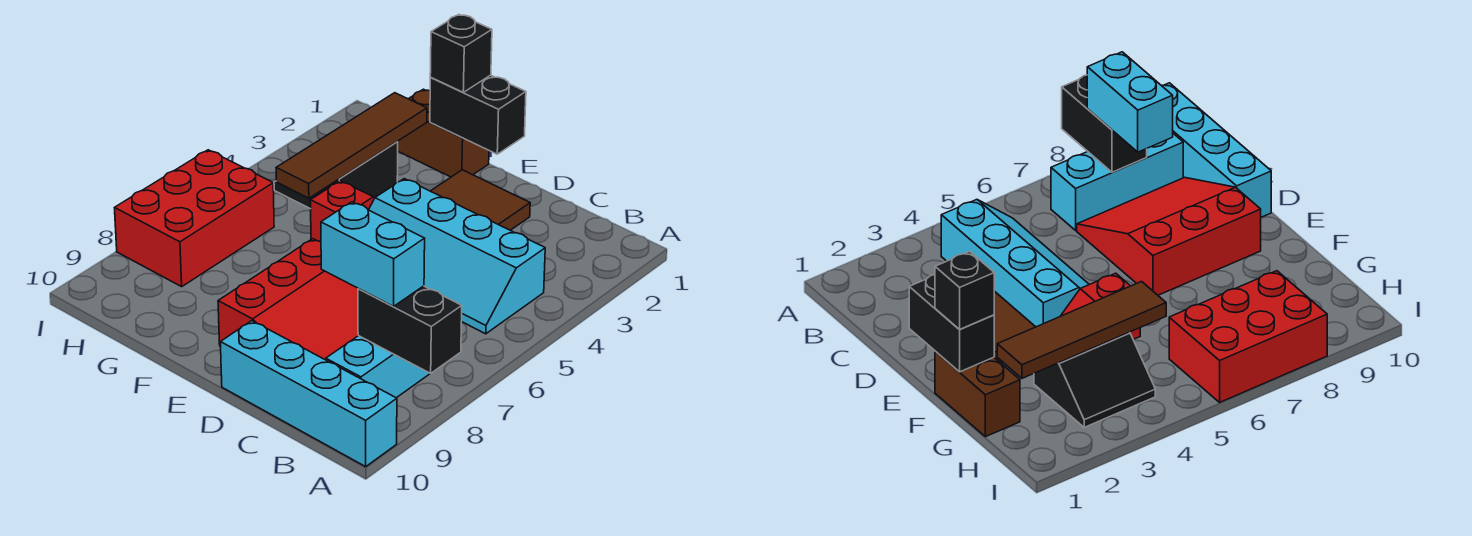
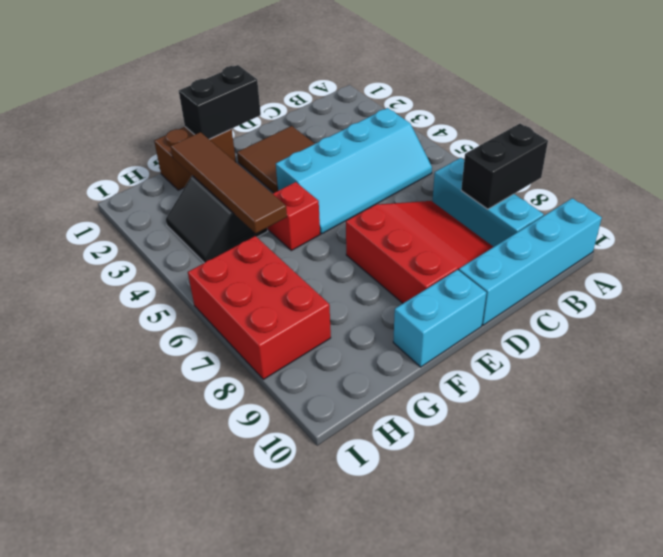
cyan 1x2 brick [321,202,425,306] -> cyan 1x2 brick moved to [393,270,486,367]
black 1x1 brick [430,15,492,92] -> none

